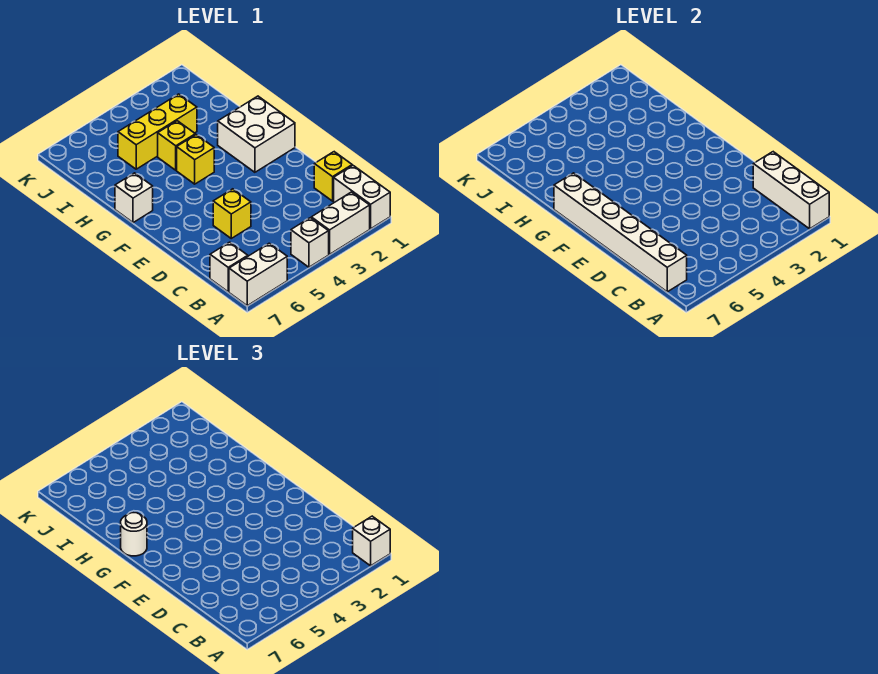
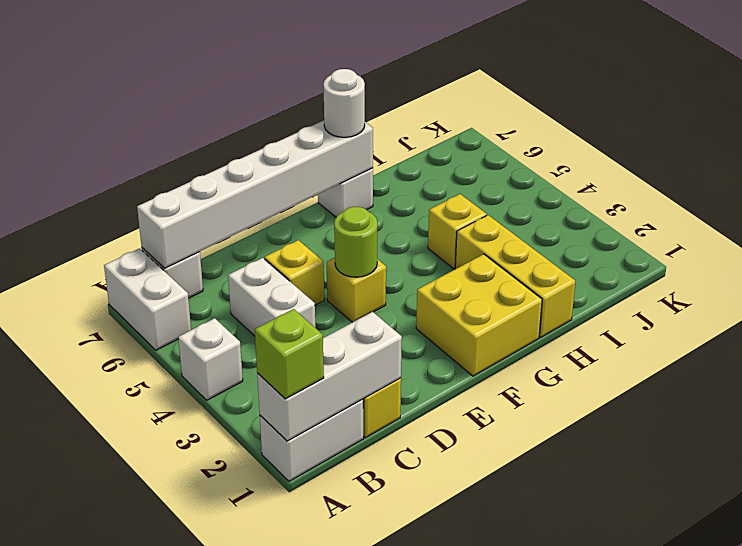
white 1x1 brick [353,516,390,566] -> lime 1x1 brick [255,309,324,399]
white 1x2 brick [311,192,370,254] -> white 1x2 brick moved to [228,258,315,336]
none -> lime 1x1 round brick [334,207,377,277]
white 2x2 brick [218,96,295,172] -> yellow 2x2 brick [416,254,542,376]
yellow 1x1 brick [177,135,214,184] -> yellow 1x1 brick moved to [327,257,386,322]
yellow 1x3 brick [118,94,197,169] -> yellow 1x3 brick moved to [455,215,575,337]

